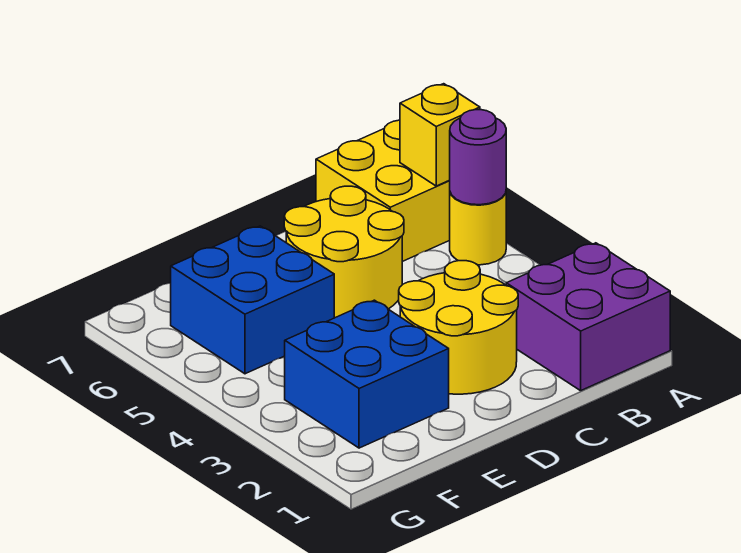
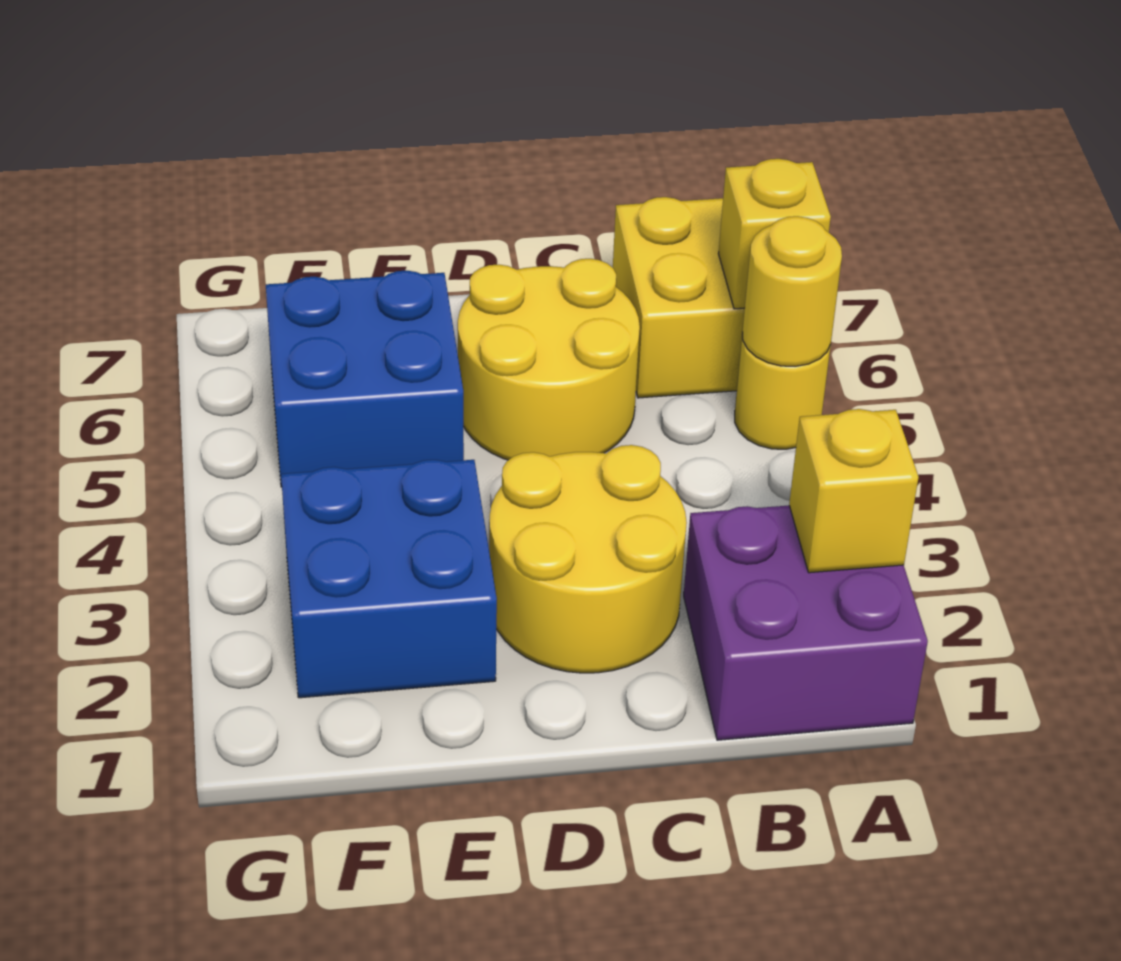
none -> yellow 1x1 brick [789,409,919,573]
purple 1x1 round brick [450,110,506,205] -> yellow 1x1 round brick [742,216,842,366]

